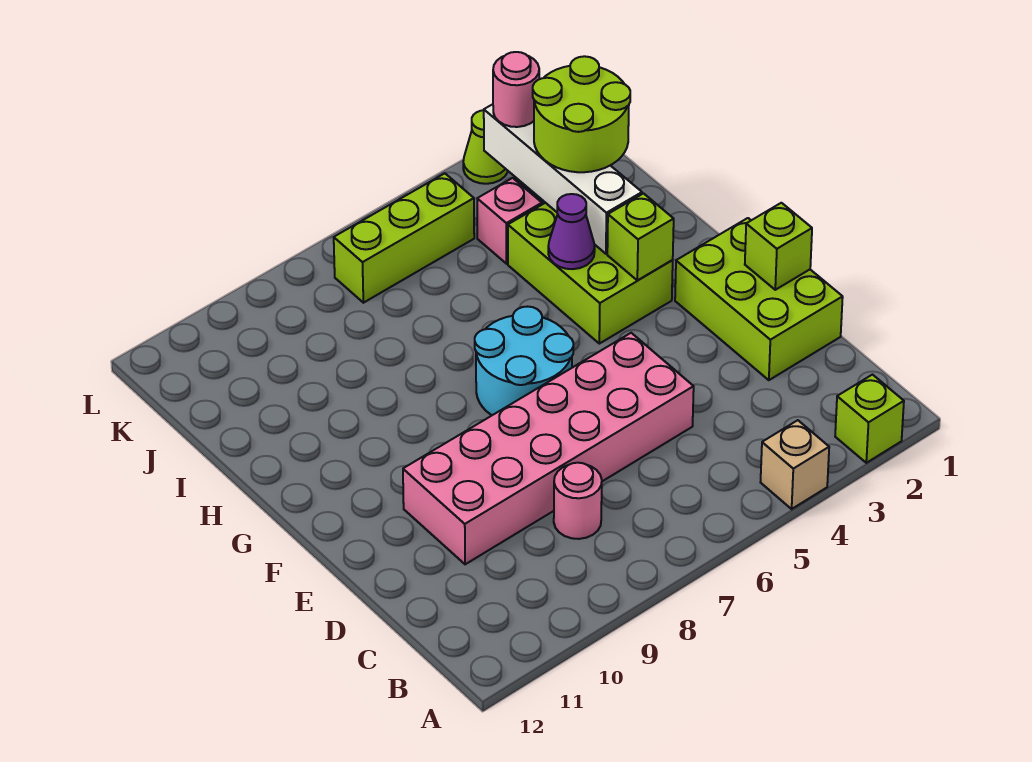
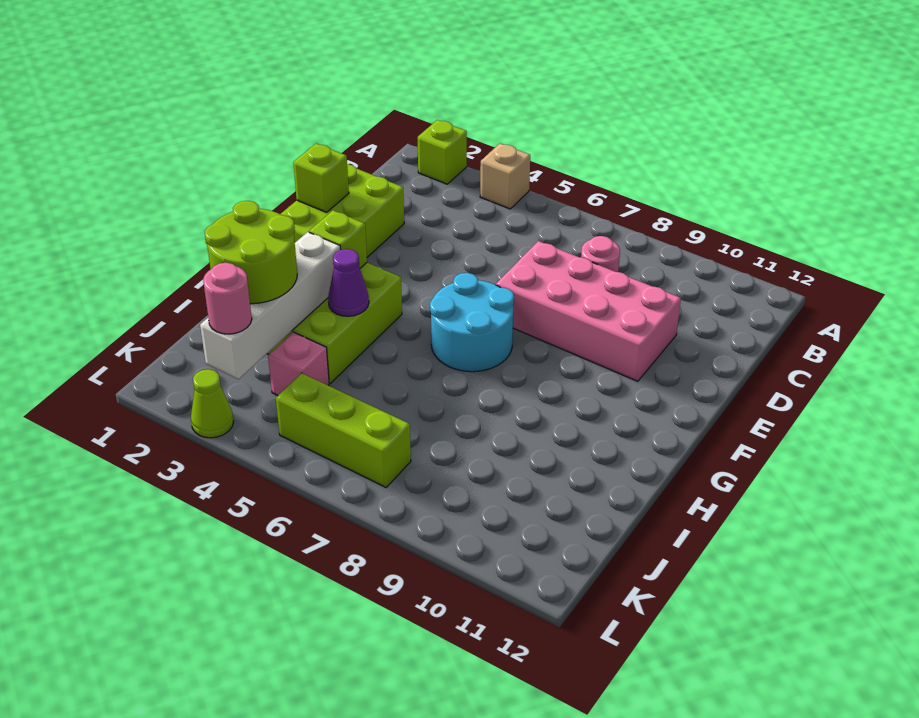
pink 2x6 brick [403,333,694,564] -> pink 2x4 brick [496,241,681,381]

